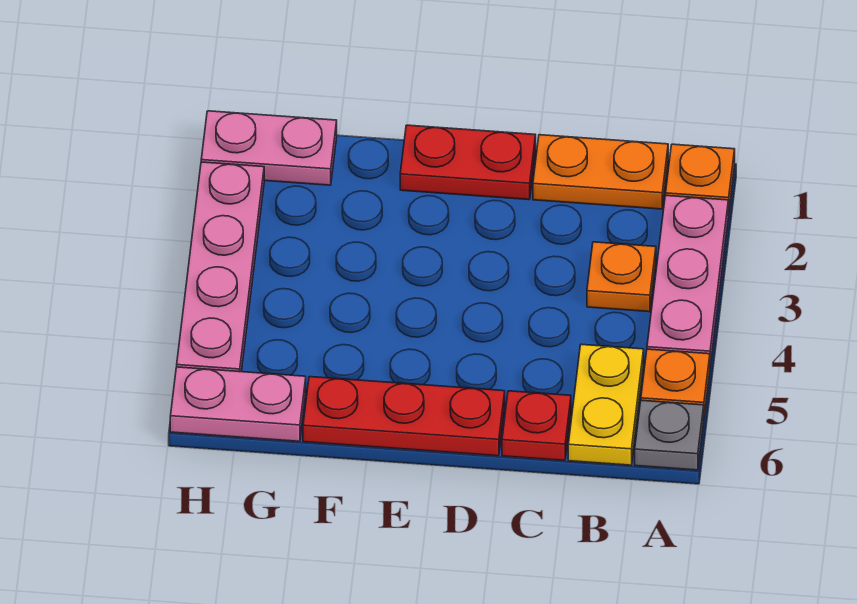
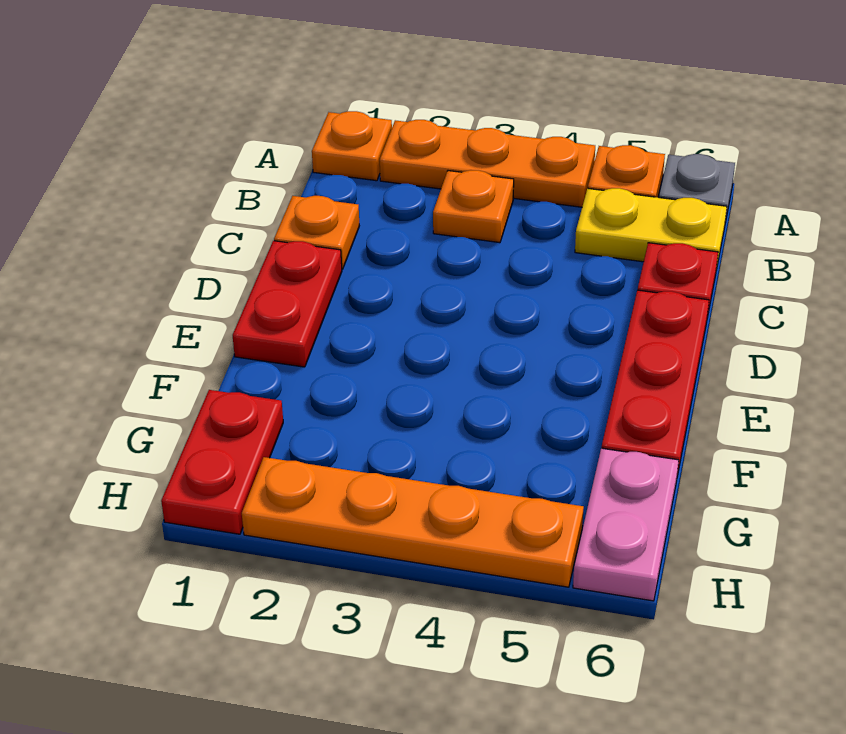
pink 1x3 plate [647,196,728,365] -> orange 1x3 plate [380,120,595,207]
orange 1x2 plate [533,135,668,209] -> orange 1x1 plate [274,196,359,269]
pink 1x2 plate [201,111,337,185] -> red 1x2 plate [161,390,283,534]
pink 1x4 plate [177,162,264,372] -> orange 1x4 plate [242,457,584,587]

